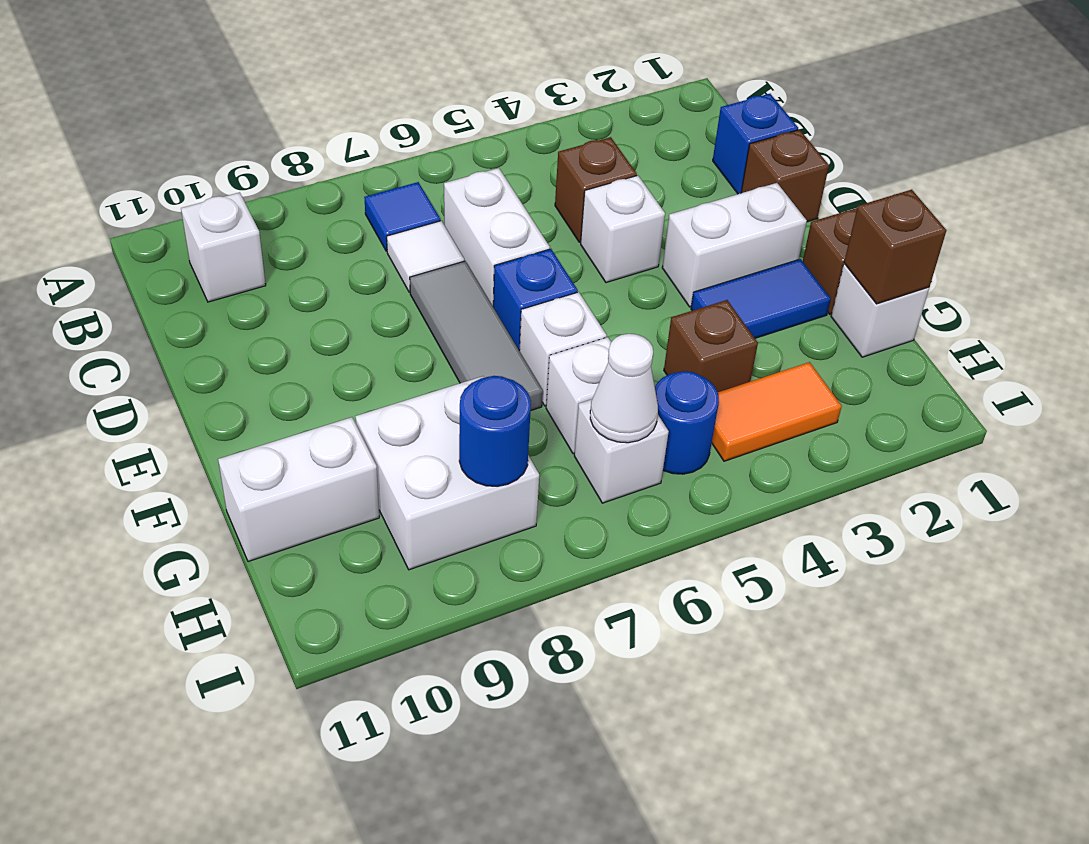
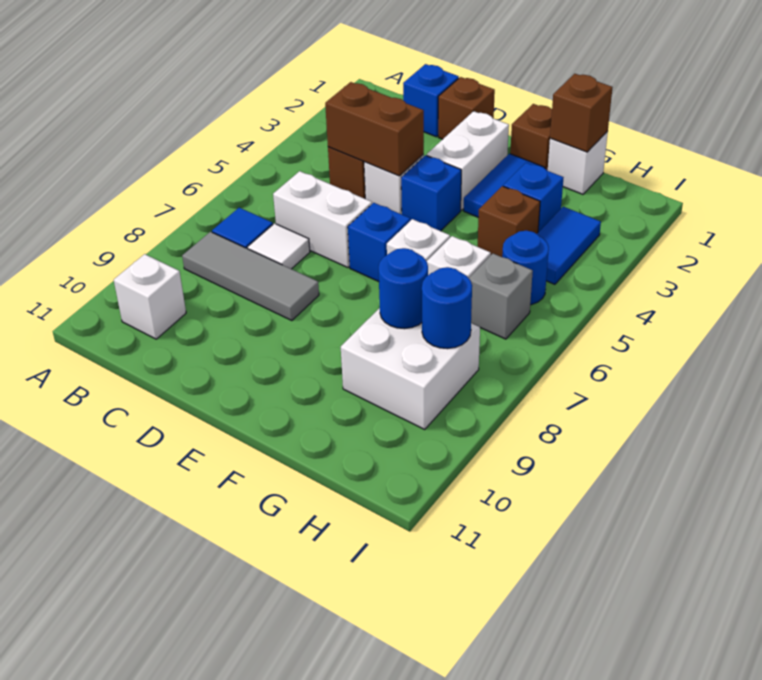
none -> brown 1x2 brick [325,82,424,176]
grey 1x3 tile [410,261,543,410] -> grey 1x3 tile moved to [182,232,319,321]
none -> blue 1x1 brick [401,155,461,231]
none -> blue 1x1 brick [503,163,564,232]
none -> blue 1x1 round brick [379,248,428,329]
white 1x2 brick [218,417,379,562] -> none
orange 1x2 tile [712,362,842,461] -> blue 1x2 tile [537,207,601,284]
white 1x1 brick [574,399,669,503] -> grey 1x1 brick [469,254,533,339]
white 1x1 cone [590,334,658,443] -> none

